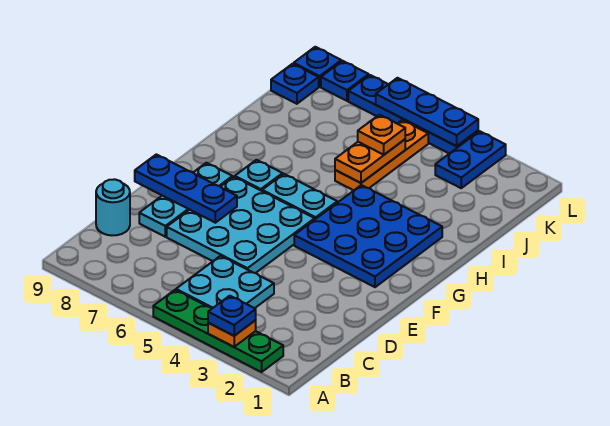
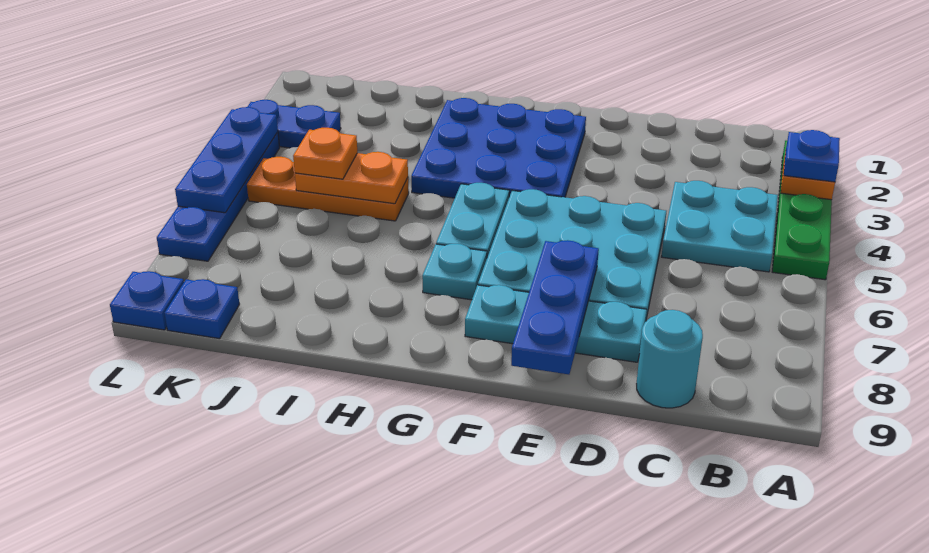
blue 1x1 plate [321,61,369,101] -> none

